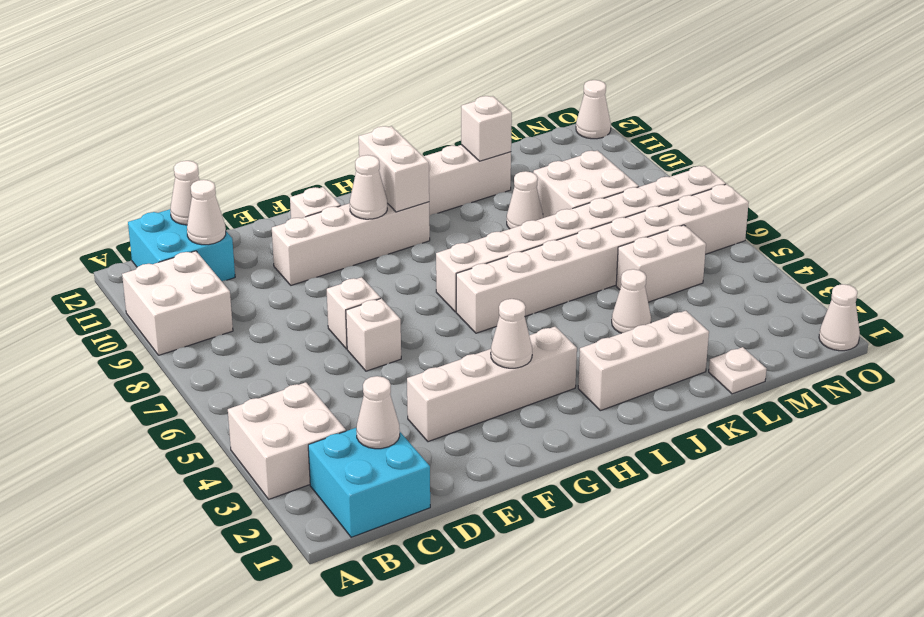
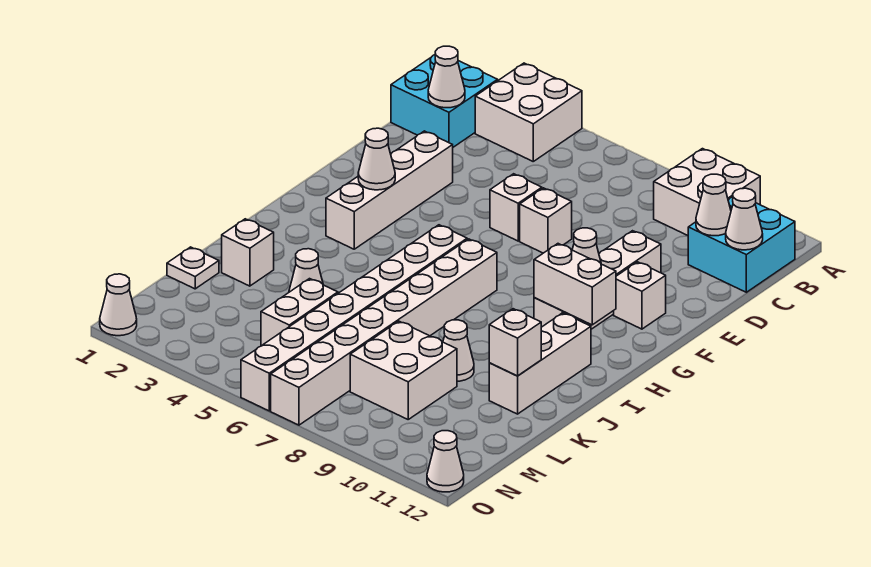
white 1x3 brick [578,311,709,411] -> white 1x1 brick [222,219,274,286]

